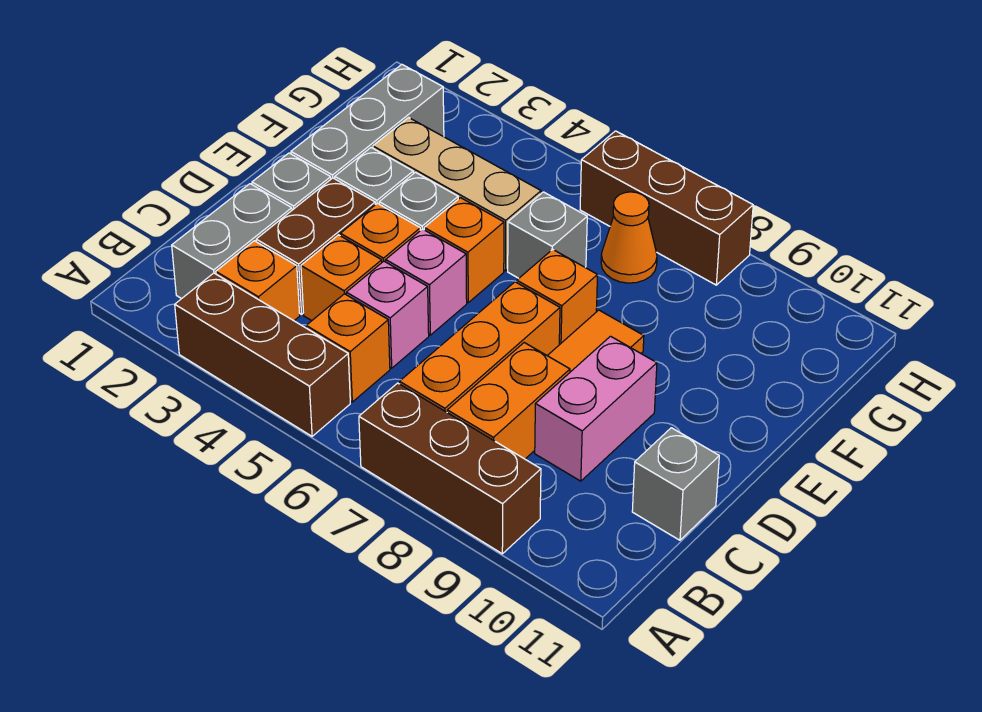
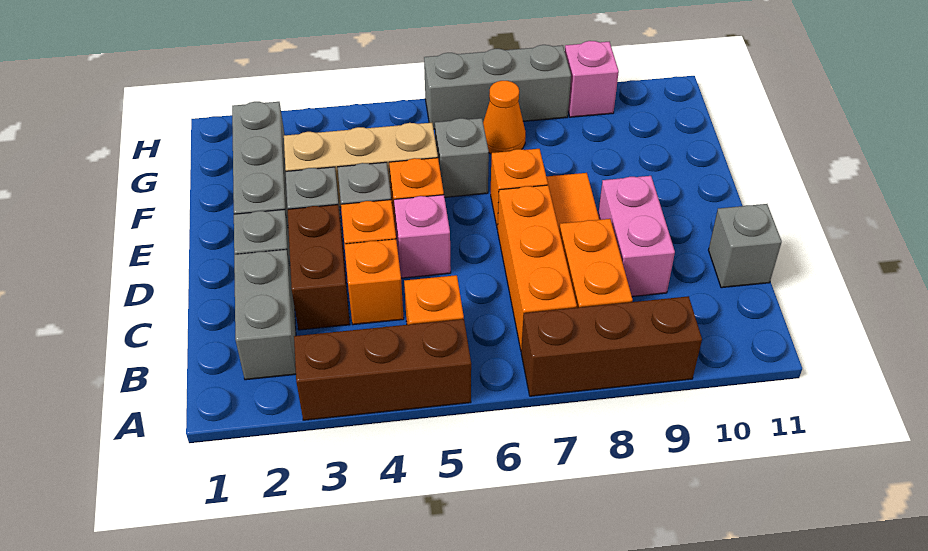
orange 1x1 brick [216,241,300,321] -> none
pink 1x1 brick [346,261,429,368] -> pink 1x1 brick moved to [565,41,619,117]
brown 1x3 brick [580,131,753,285] -> grey 1x3 brick [424,45,571,129]

